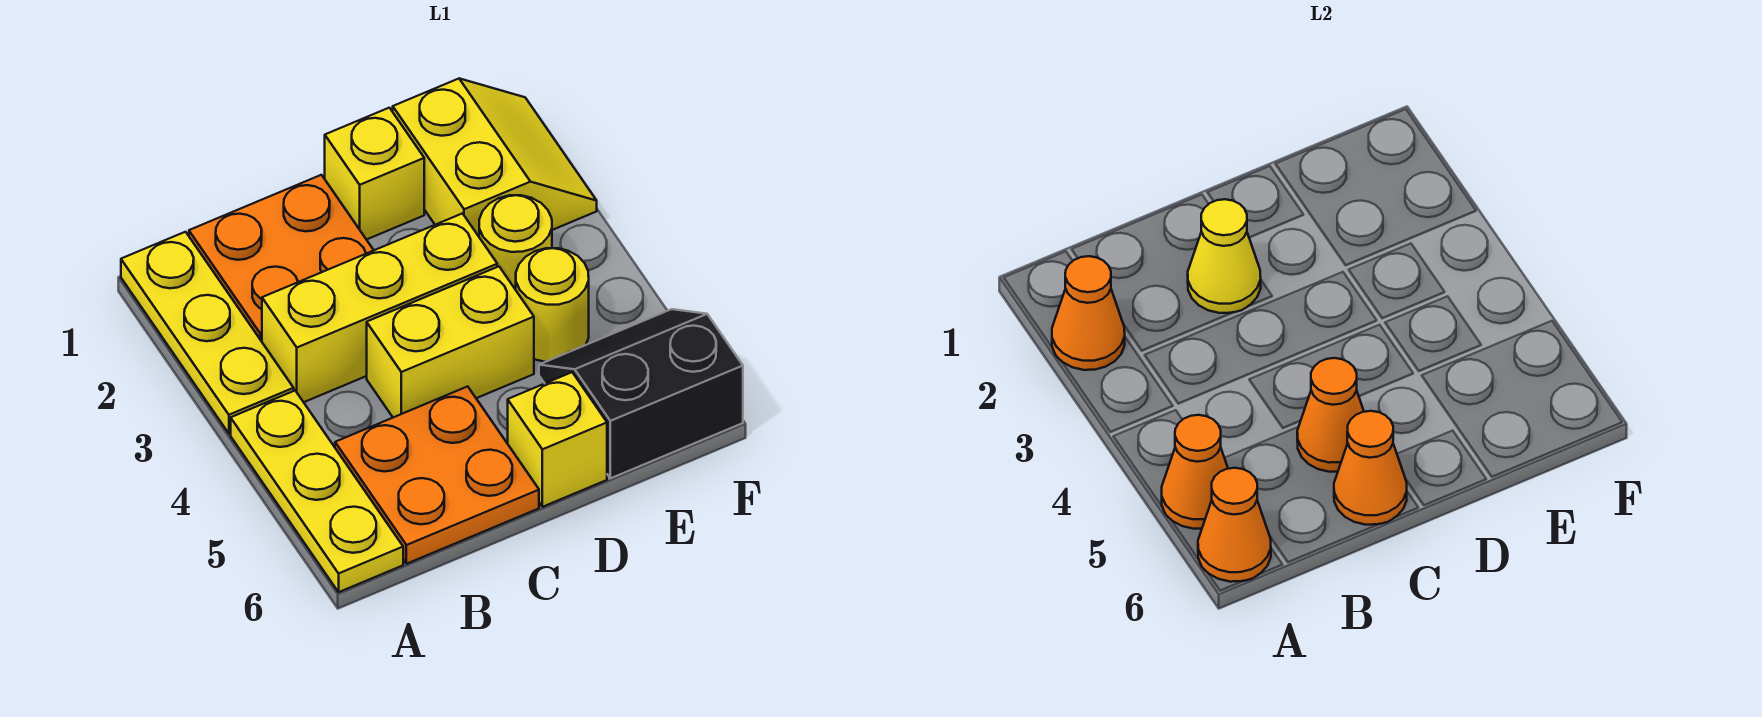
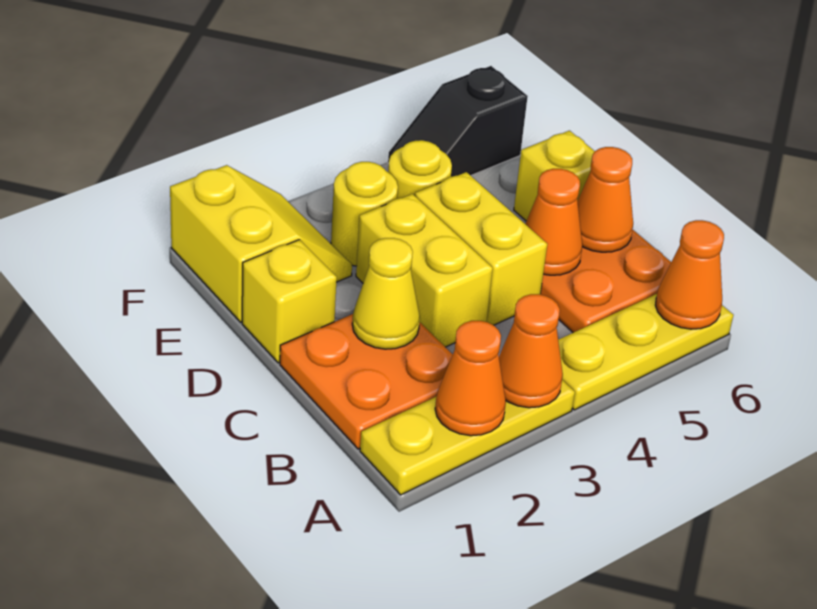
orange 1x1 cone [1162,415,1228,529] -> orange 1x1 cone moved to [499,294,563,408]
yellow 1x3 brick [262,214,497,402] -> yellow 1x2 brick [356,194,493,347]
yellow 2x2 slope [393,79,597,236] -> yellow 2x2 slope turned to [170,165,352,322]
black 2x2 slope [539,309,743,478] -> black 1x2 slope [388,66,528,177]

